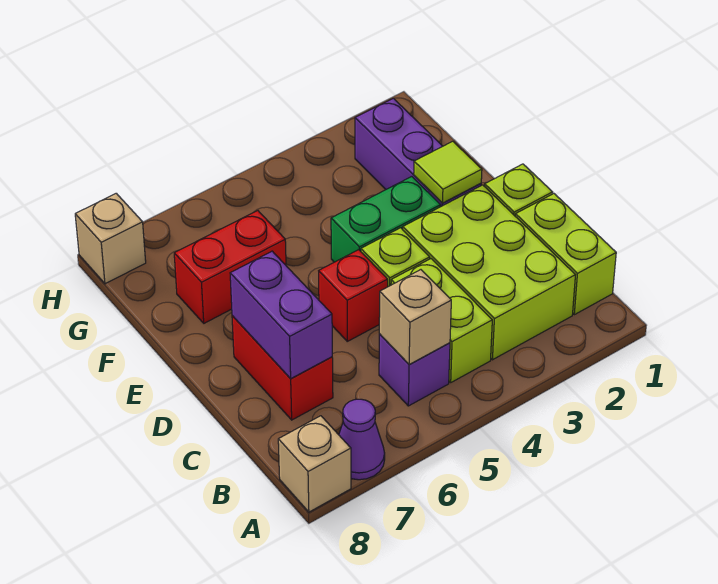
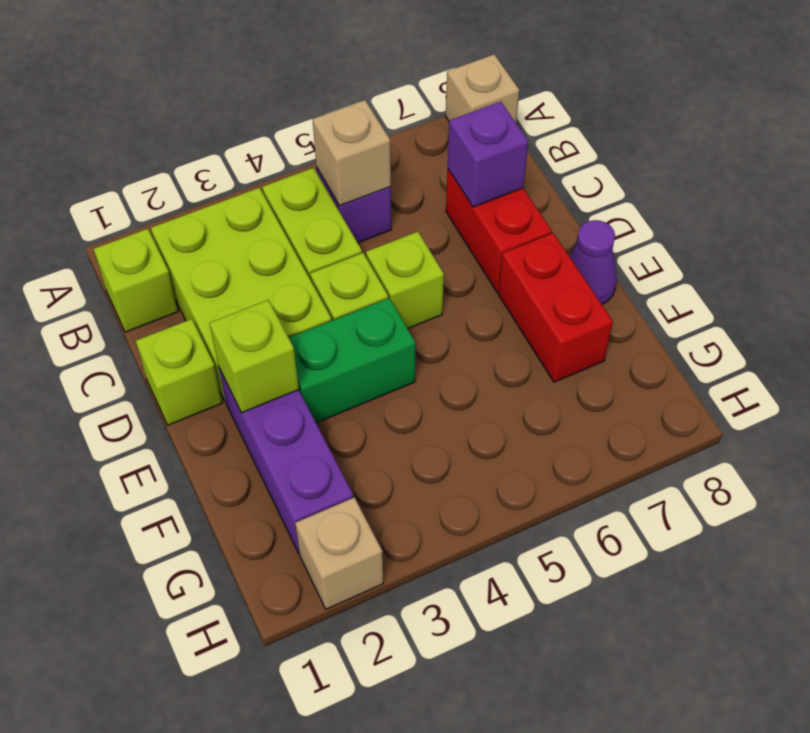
purple 1x1 cone [339,399,385,480] -> purple 1x1 cone moved to [569,220,617,304]
lime 1x2 brick [515,194,616,315] -> lime 1x1 brick [94,229,178,332]
purple 1x2 brick [230,251,332,379] -> purple 1x1 brick [448,101,528,207]
red 1x1 brick [319,250,388,341] -> lime 1x1 brick [366,232,444,329]
lime 1x1 tile [414,141,482,203] -> lime 1x1 brick [210,300,299,413]
red 1x2 brick [174,211,286,323] -> red 1x2 brick turned to [498,233,613,382]
tan 1x1 brick [75,193,146,284] -> tan 1x1 brick moved to [295,497,383,609]

